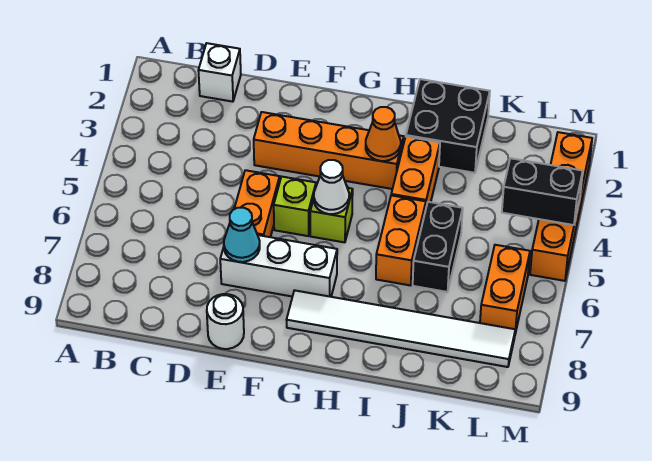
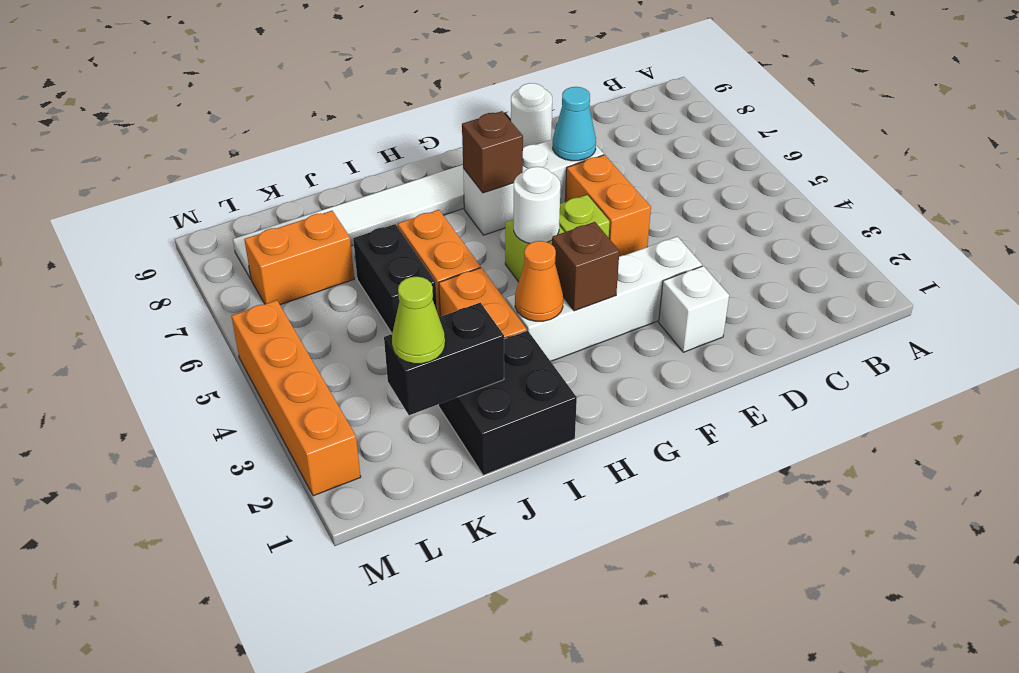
white 1x1 brick [198,43,241,102] -> white 1x1 brick moved to [659,266,729,352]
orange 1x4 brick [254,112,404,189] -> white 1x4 brick [506,237,702,361]
none -> brown 1x1 brick [552,222,619,311]
white 1x1 cone [314,160,349,214] -> white 1x1 round brick [514,167,561,243]
none -> brown 1x1 brick [462,111,523,193]
none -> lime 1x1 cone [392,277,445,364]
black 1x2 brick [502,158,583,225] -> black 1x2 brick moved to [384,303,504,415]
orange 1x2 brick [480,245,530,333] -> orange 1x2 brick turned to [244,211,354,305]

